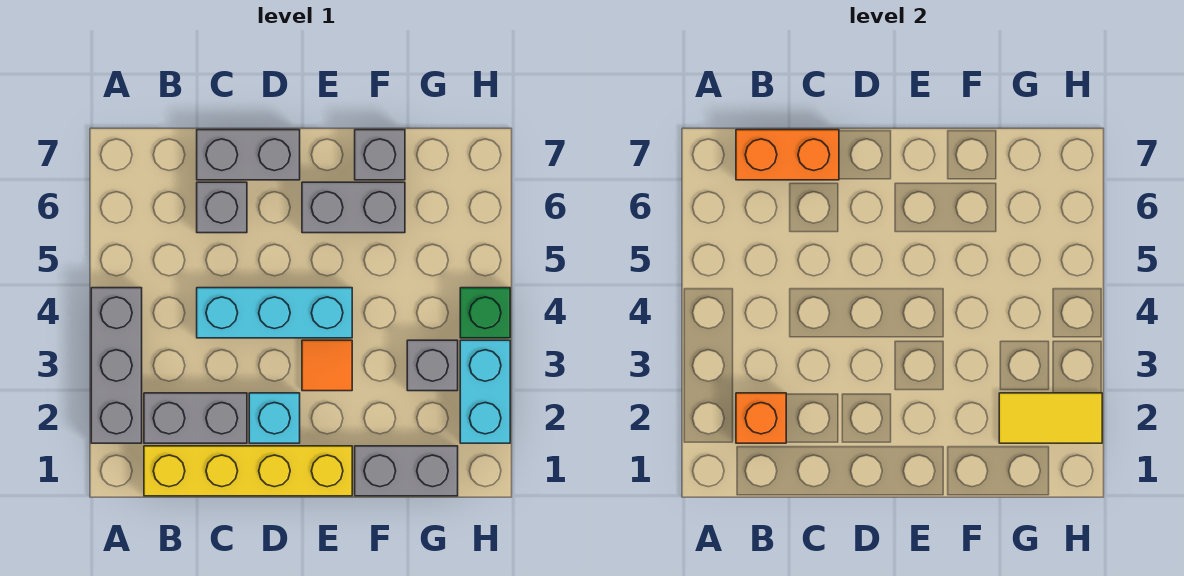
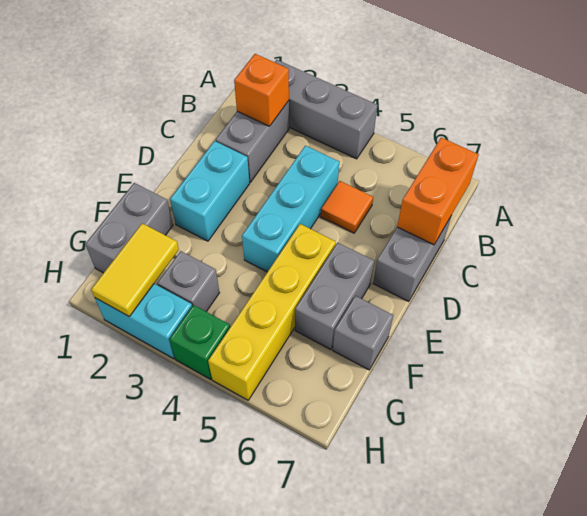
yellow 1x4 brick [144,446,352,496] -> yellow 1x4 brick moved to [208,224,336,400]
grey 1x1 brick [197,182,247,233] -> none
cyan 1x1 brick [249,393,300,443] -> cyan 1x2 brick [170,141,250,241]
orange 1x1 tile [302,340,352,391] -> orange 1x1 tile moved to [321,181,373,233]

